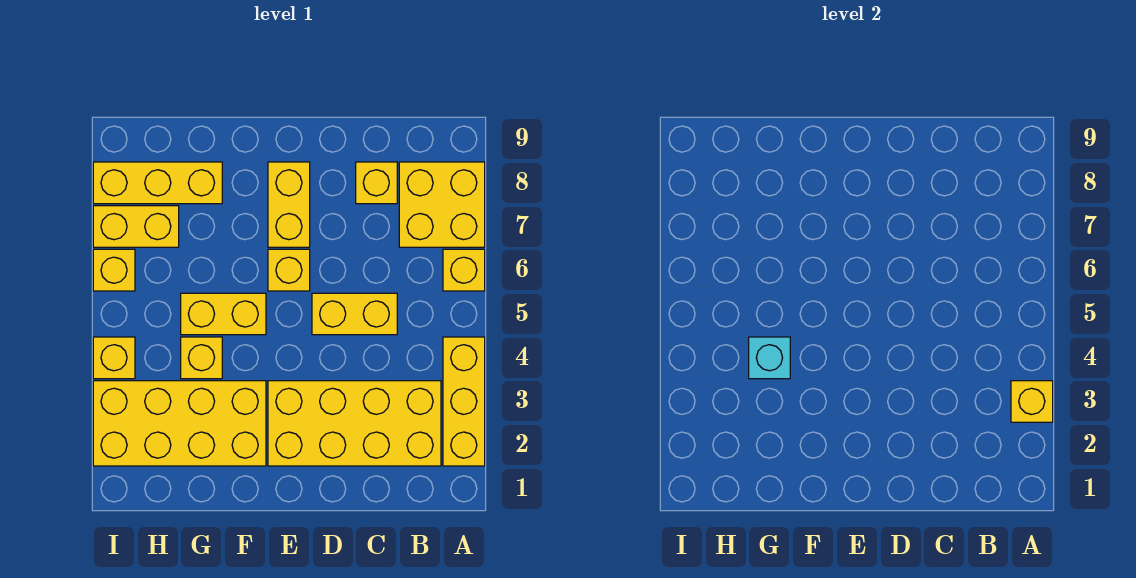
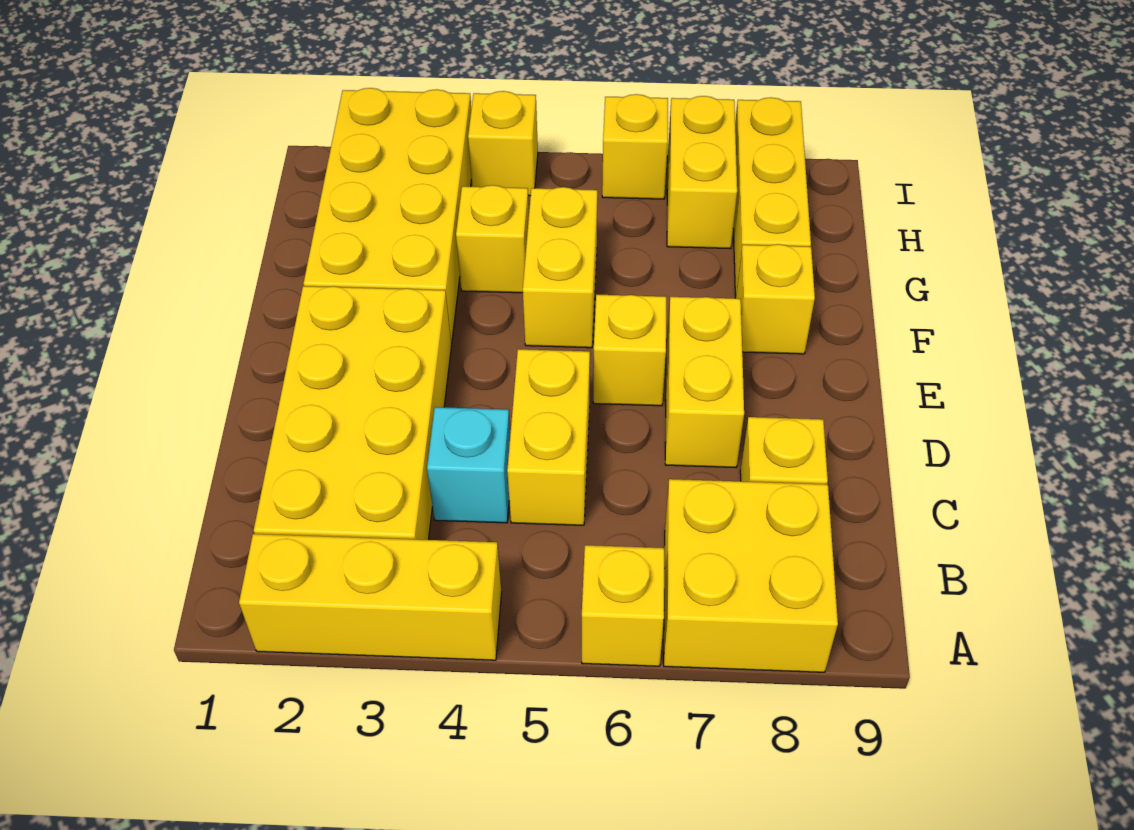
yellow 1x1 brick [1011,381,1053,422] -> yellow 1x1 brick moved to [736,244,815,354]
yellow 1x2 brick [268,162,310,247] -> yellow 1x2 brick turned to [665,297,744,467]
cyan 1x1 brick [749,337,790,379] -> cyan 1x1 brick moved to [427,407,510,523]

